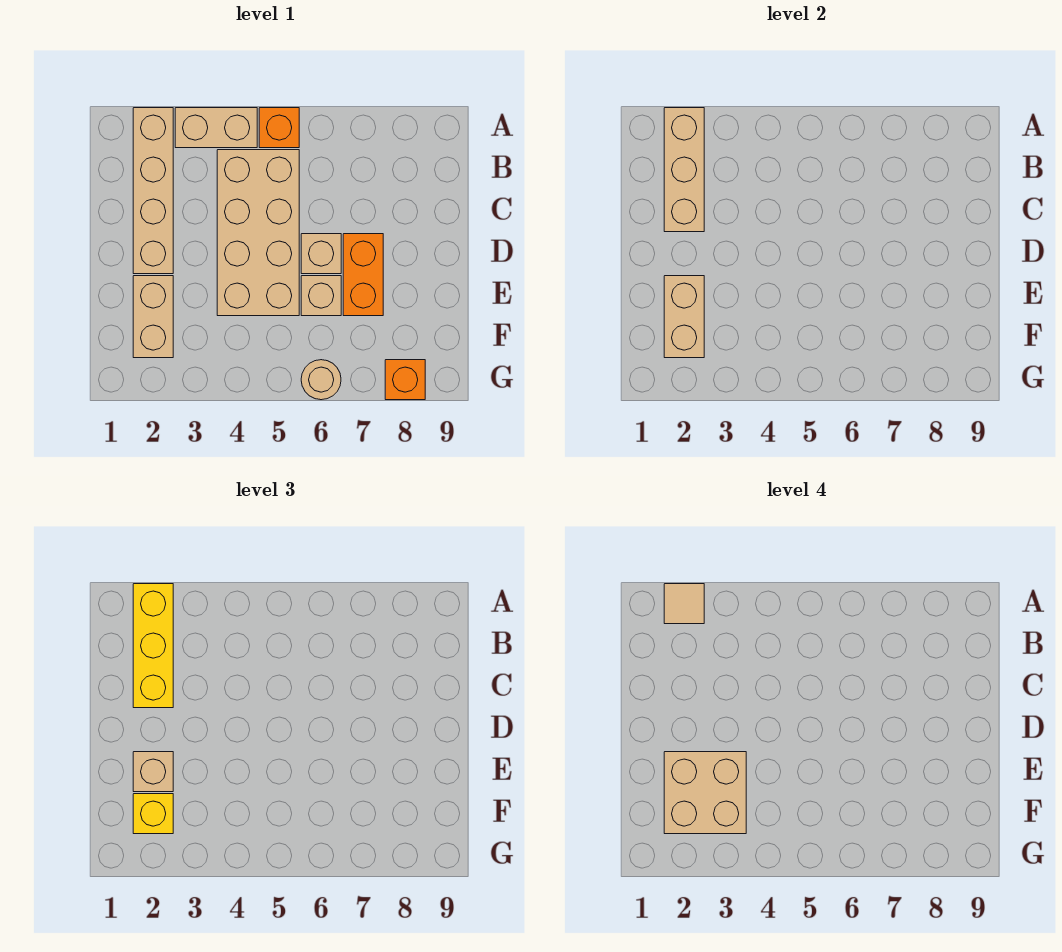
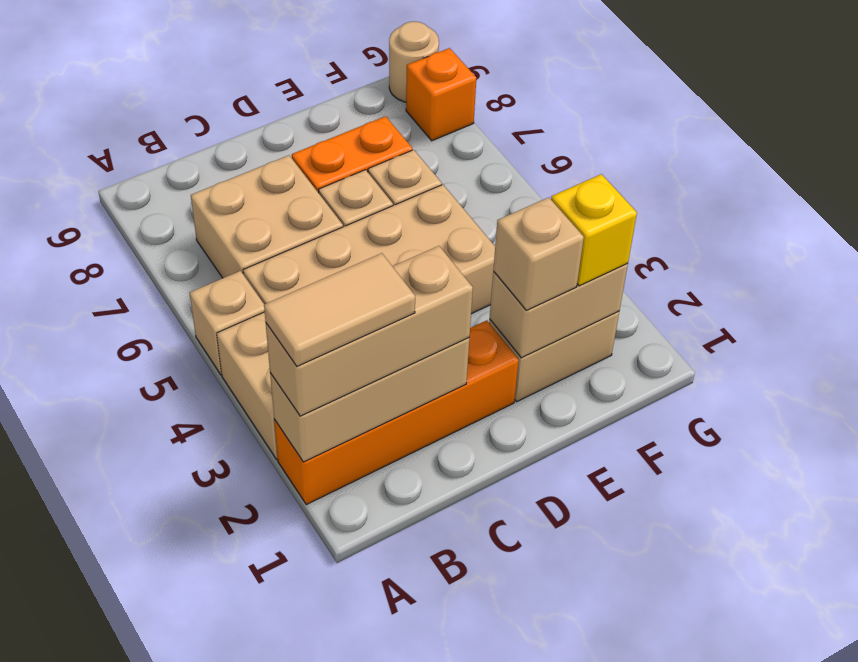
tan 1x4 brick [133,108,173,274] -> orange 1x4 brick [274,320,519,505]
yellow 1x3 brick [133,584,173,708] -> tan 1x3 brick [266,246,473,416]
tan 1x1 tile [664,584,704,624] -> tan 1x2 tile [264,253,415,366]
orange 1x1 brick [259,108,299,148] -> tan 1x1 brick [190,271,265,375]
tan 2x2 brick [664,752,746,834] -> tan 2x2 brick moved to [191,155,343,278]
tan 1x1 round brick [301,360,341,400] -> tan 1x1 round brick moved to [389,22,439,102]

